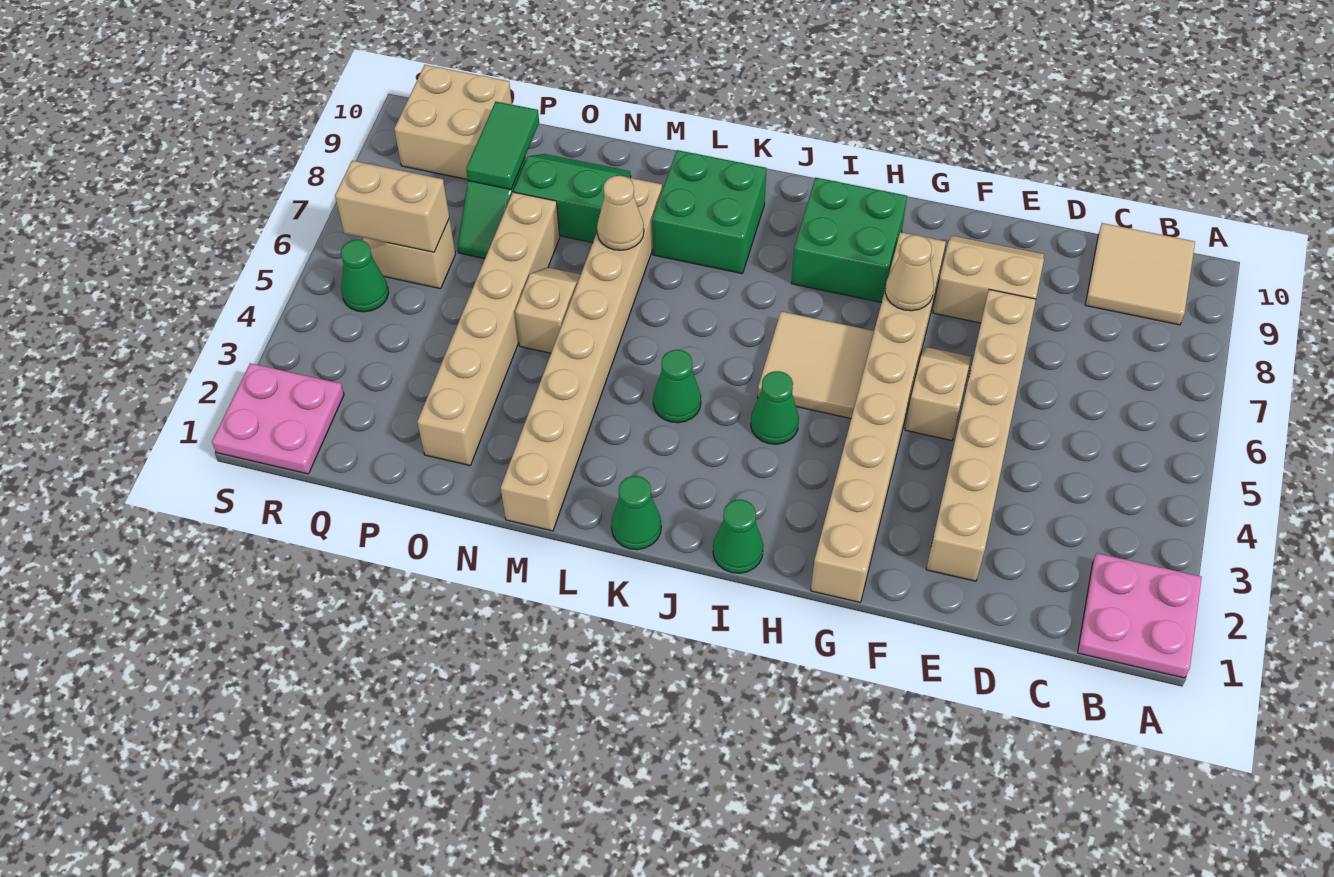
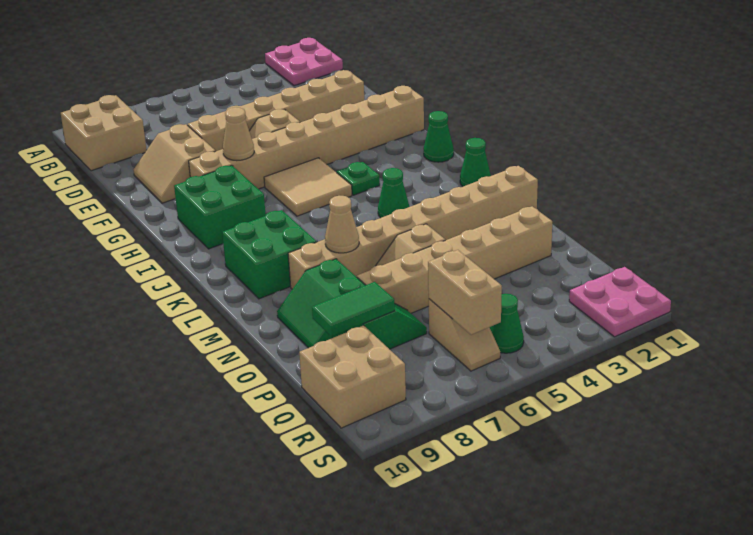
tan 2x2 tile [1085,223,1195,325] -> tan 2x2 brick [61,95,147,171]
green 1x1 cone [751,371,799,444] -> green 1x1 plate [337,162,380,195]

